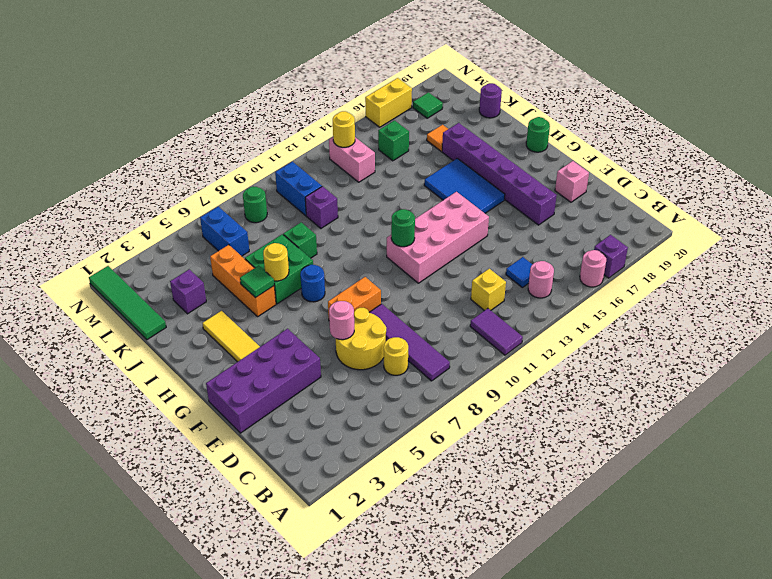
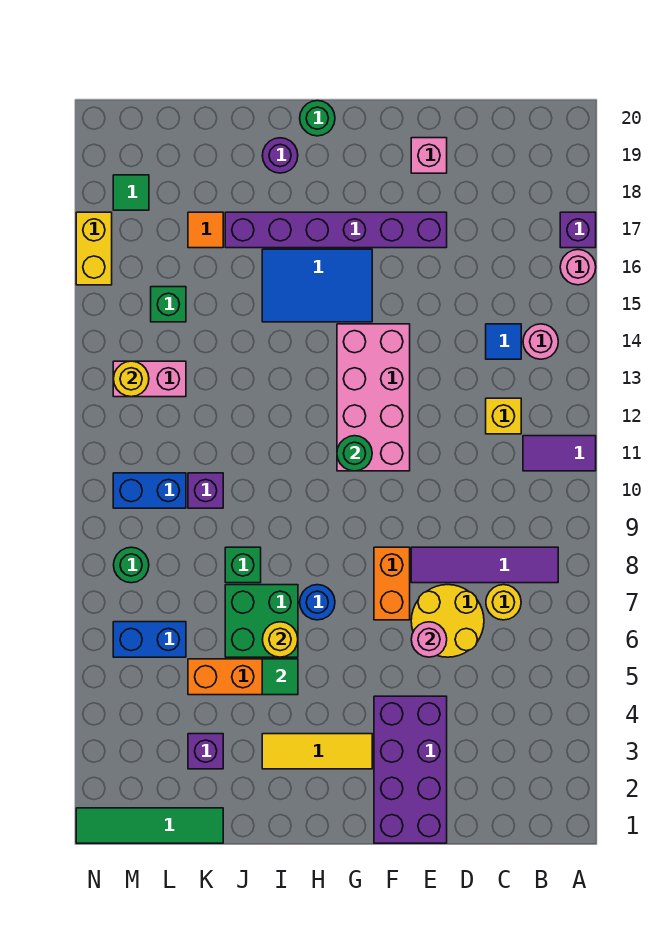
purple 1x1 round brick [479,83,502,118] -> purple 1x1 round brick moved to [262,138,298,173]

